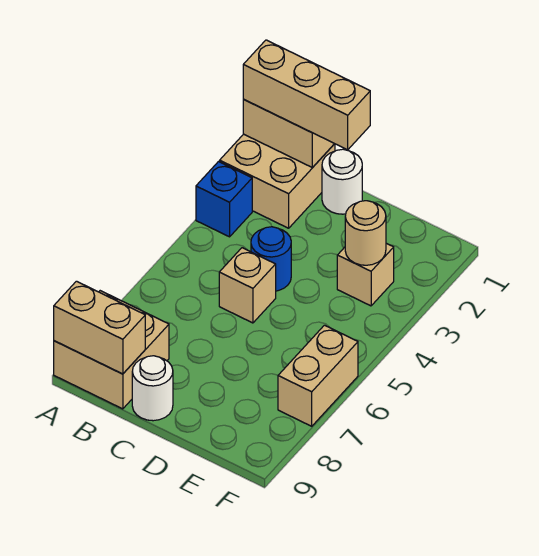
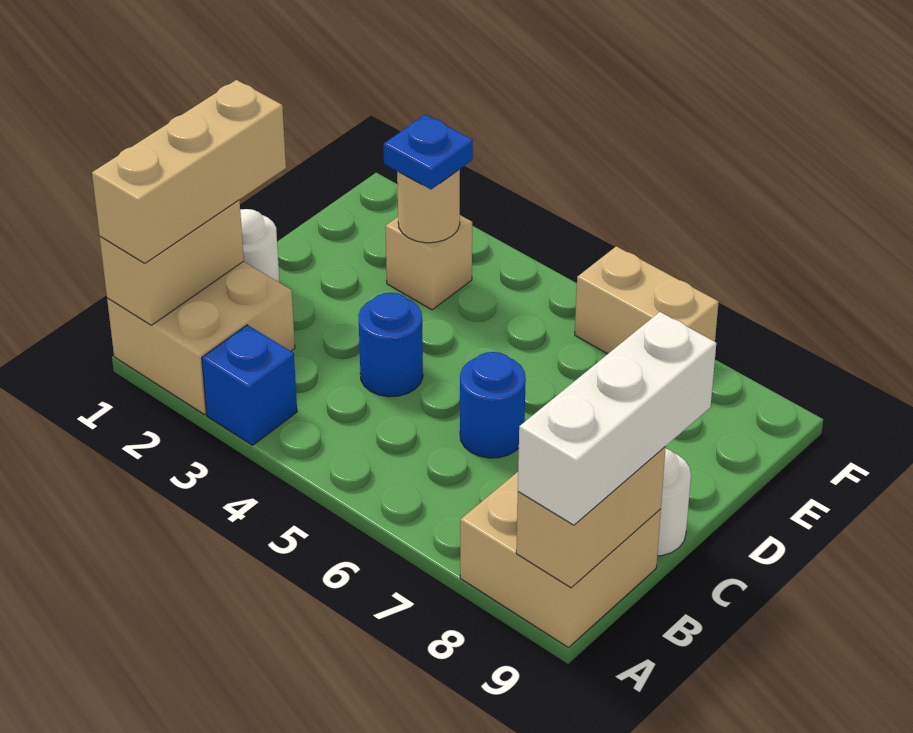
none -> white 1x3 brick [518,312,716,525]
tan 1x1 brick [219,248,276,323] -> none
none -> blue 1x1 round brick [460,352,526,458]
none -> blue 1x1 plate [383,115,473,189]

